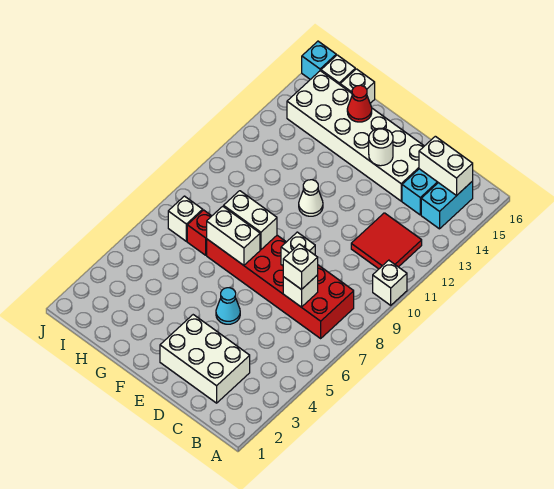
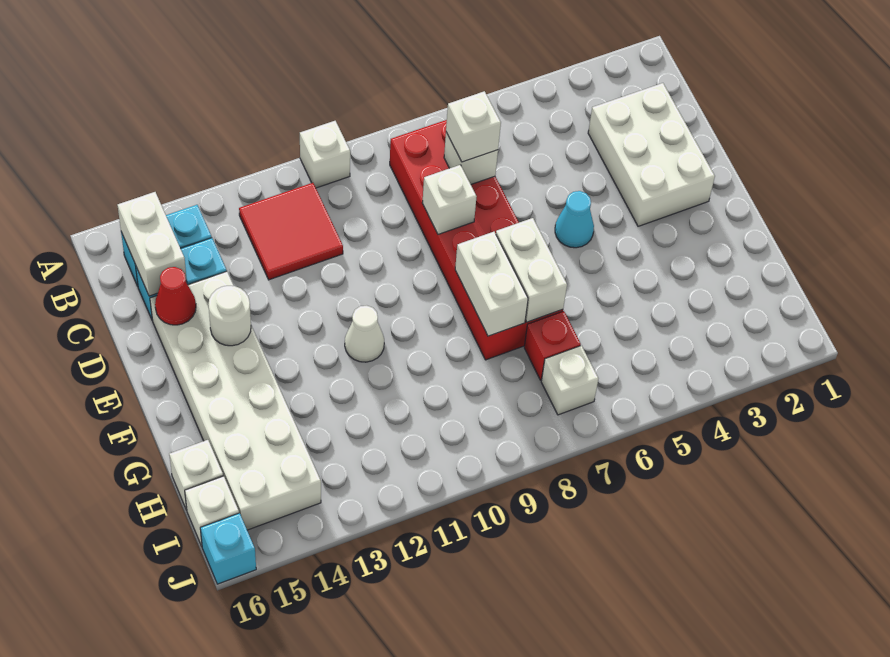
red 1x1 cone [347,85,372,122] -> red 1x1 cone moved to [155,267,196,325]

